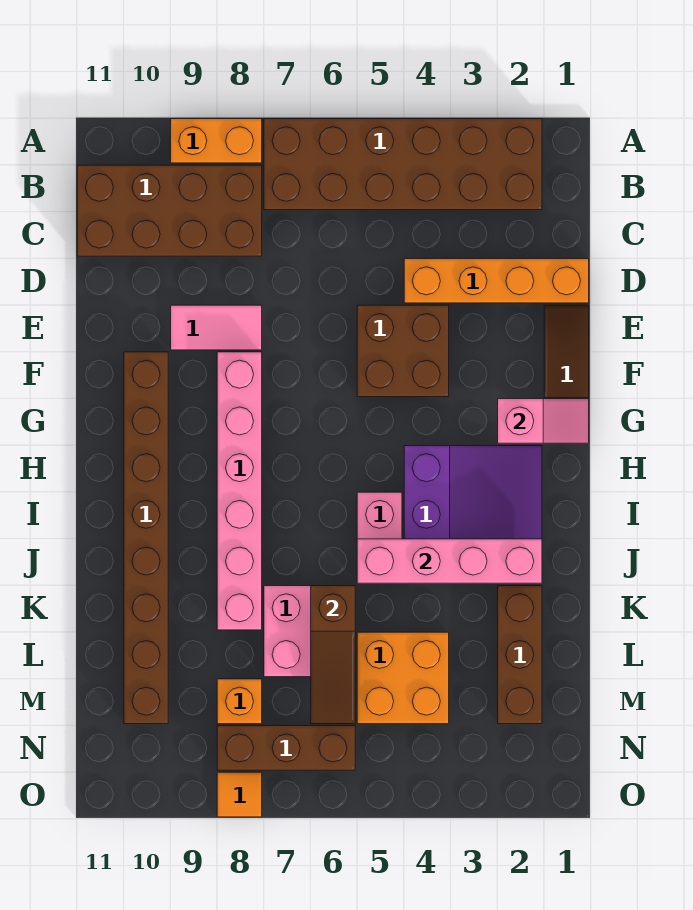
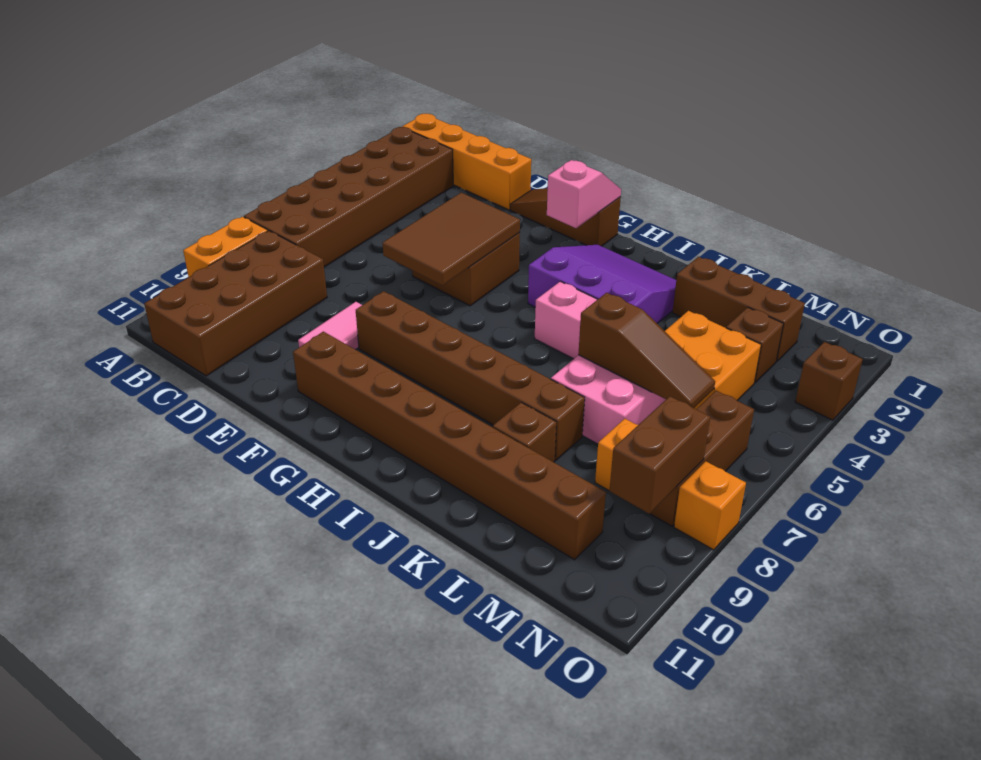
orange 1x4 brick [404,259,589,303] -> orange 1x4 brick turned to [402,114,531,210]
none -> brown 2x3 tile [383,193,520,285]
pink 1x6 brick [217,352,262,630] -> brown 1x6 brick [356,291,585,460]
pink 1x4 brick [357,539,542,583] -> none
none -> brown 1x1 brick [493,402,556,462]
none -> brown 1x1 brick [726,307,783,383]
none -> brown 1x2 brick [610,396,710,514]
none -> brown 1x1 brick [795,342,863,420]
orange 1x1 tile [217,772,262,817] -> orange 1x1 brick [674,461,746,550]

